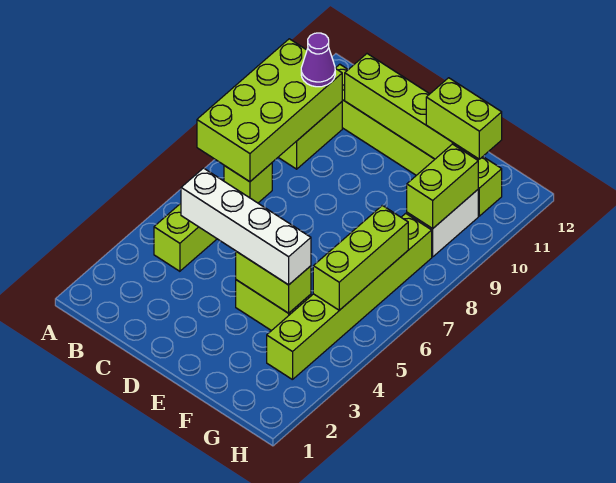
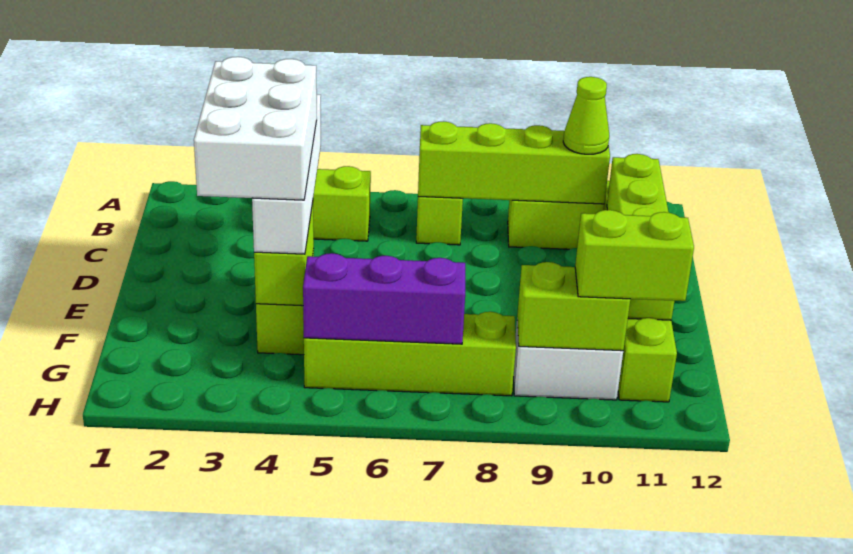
lime 2x4 brick [197,39,342,182] -> lime 1x4 brick [418,121,610,204]
purple 1x1 cone [301,33,335,87] -> lime 1x1 cone [563,77,609,154]
none -> white 2x3 brick [194,57,317,200]
lime 1x2 brick [426,78,502,159] -> lime 1x2 brick turned to [575,210,694,301]
lime 1x6 brick [267,213,432,380] -> lime 1x4 brick [304,312,516,396]
lime 1x3 brick [313,205,408,310] -> purple 1x3 brick [303,253,465,344]

